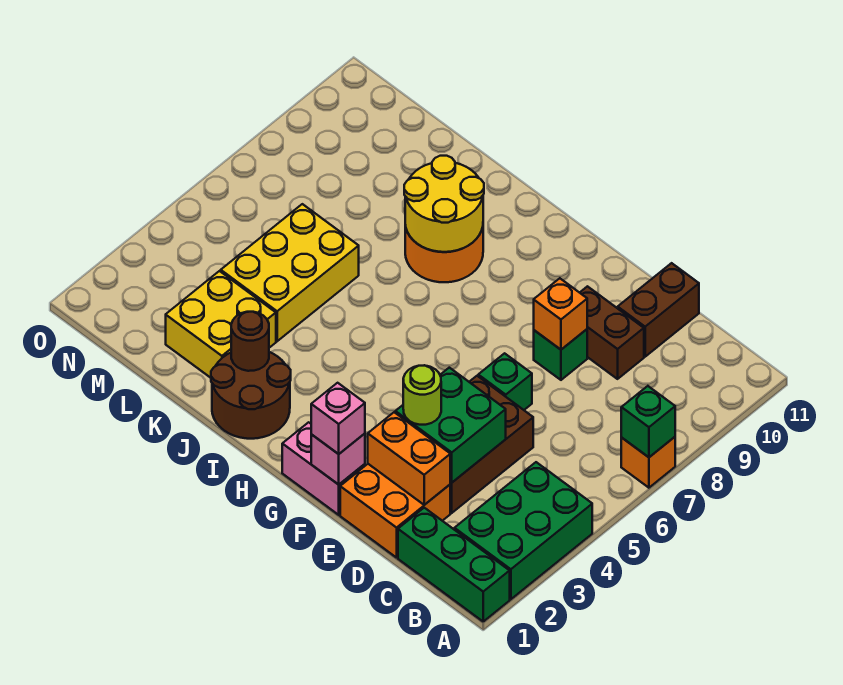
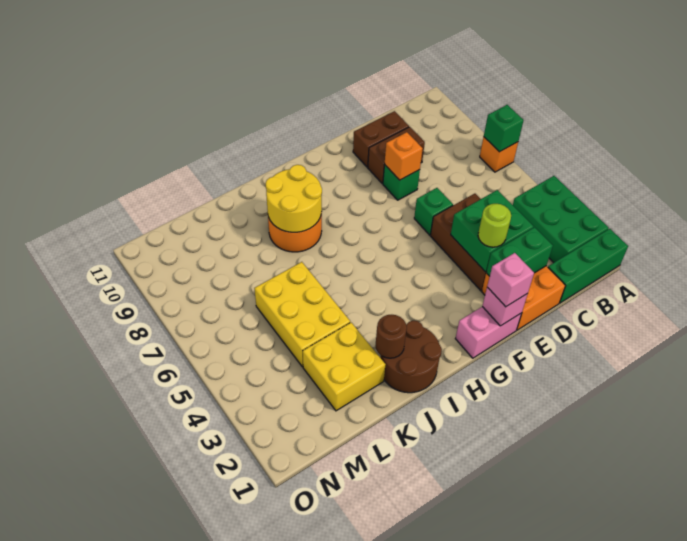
orange 1x2 brick [368,412,450,505] -> green 1x2 brick [486,227,553,276]
brown 1x2 brick [618,263,699,357] -> brown 1x2 brick turned to [353,111,409,167]

